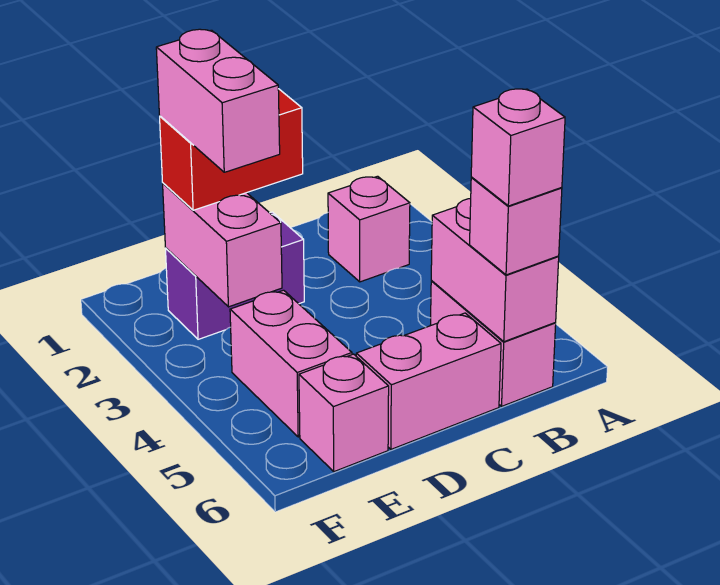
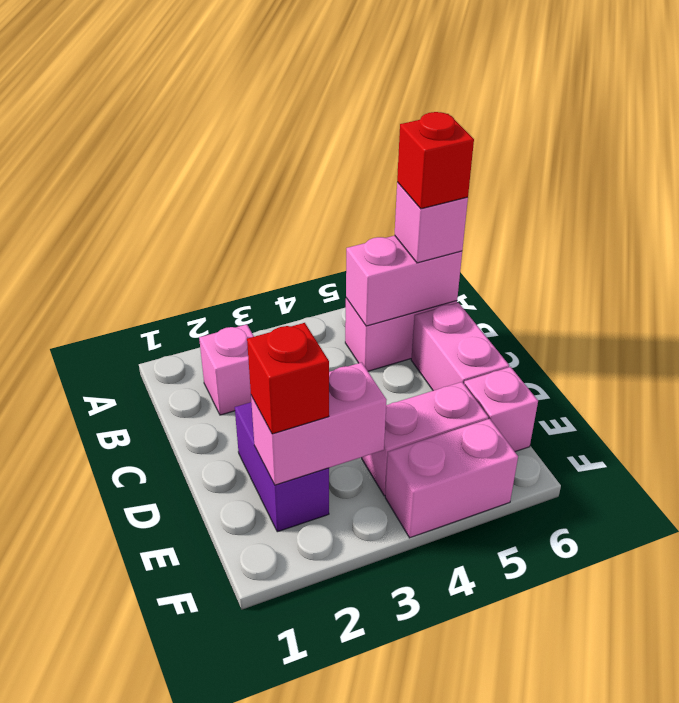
pink 1x1 brick [471,89,565,206] -> red 1x1 brick [397,112,474,209]
red 1x2 brick [160,89,303,210] -> red 1x1 brick [247,323,329,434]
pink 1x2 brick [156,29,280,172] -> pink 1x2 brick moved to [385,419,518,538]

